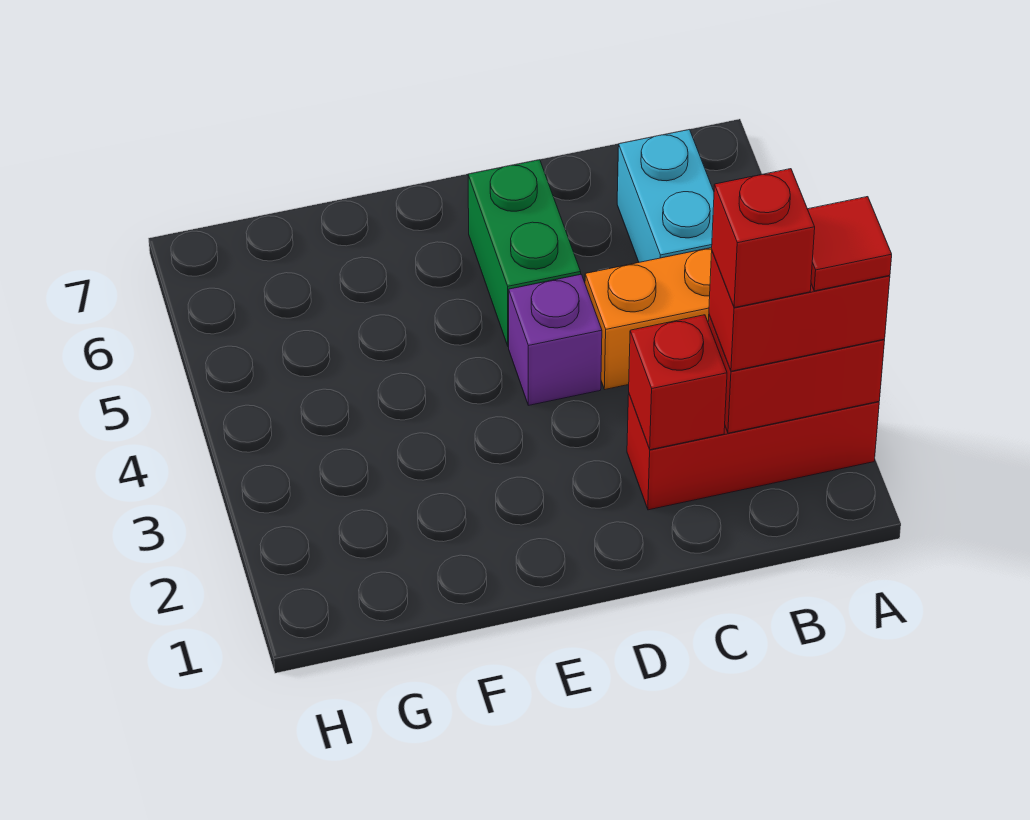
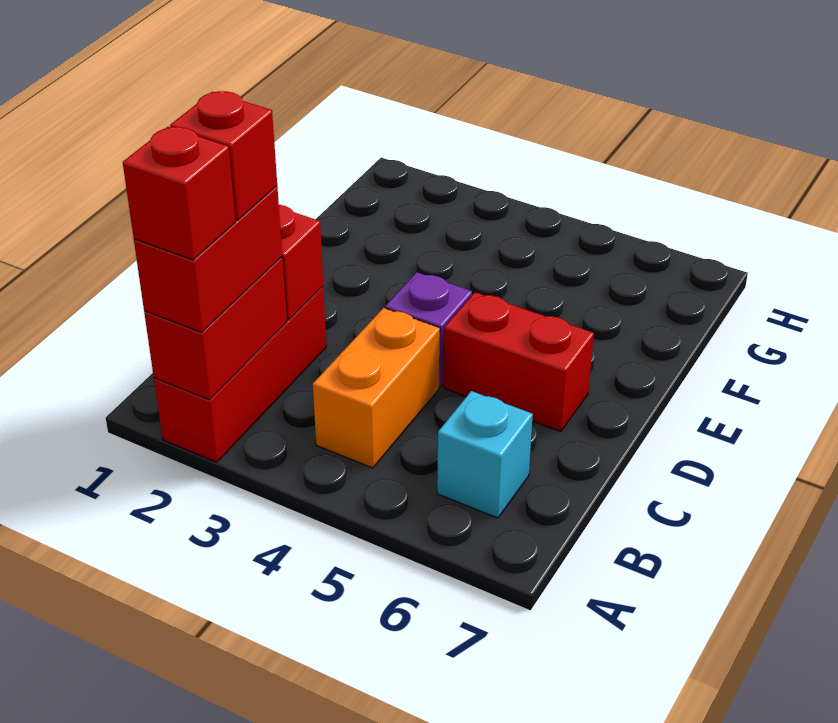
red 1x1 tile [808,197,892,291] -> red 1x1 brick [123,127,236,260]
cyan 1x2 brick [617,130,714,262] -> cyan 1x1 brick [437,391,533,518]
green 1x2 brick [468,160,581,347] -> red 1x2 brick [444,292,594,431]

